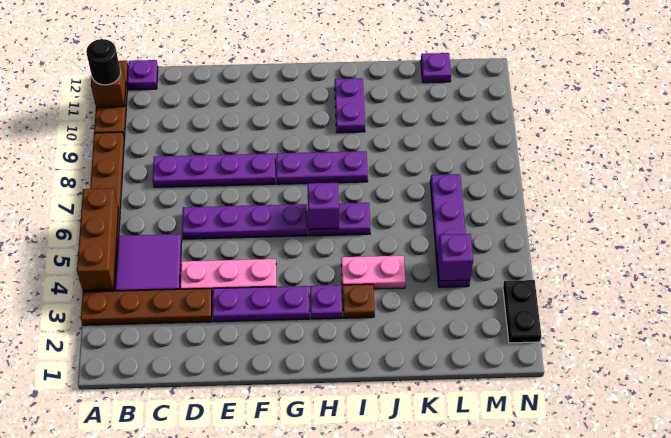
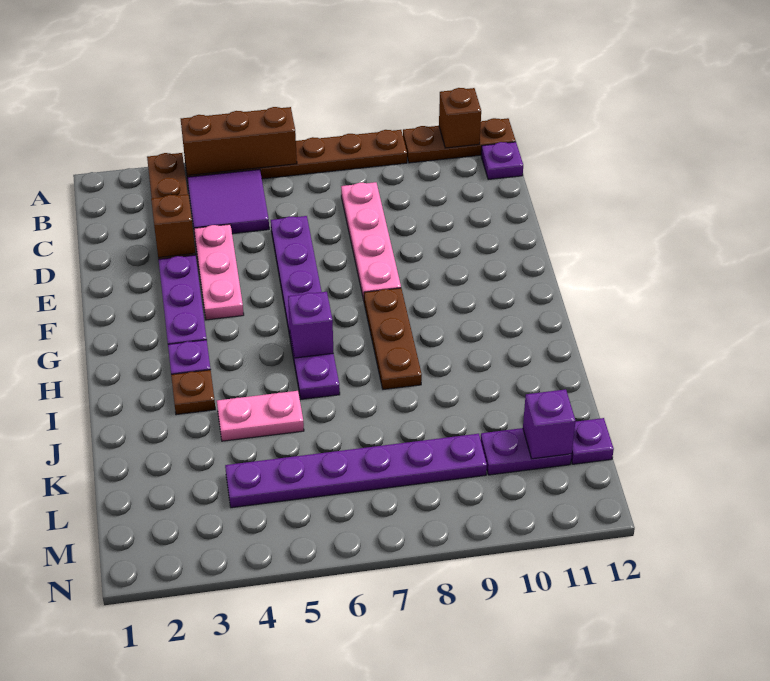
black 1x1 round brick [86,39,121,85] -> none
purple 1x4 plate [153,153,275,187] -> pink 1x4 plate [341,182,401,300]
none -> brown 1x1 brick [151,194,195,258]
purple 1x3 plate [276,151,368,184] -> brown 1x3 plate [364,288,422,390]
pink 1x2 plate [341,256,406,289] -> pink 1x2 plate turned to [217,391,304,441]
purple 1x2 plate [335,78,365,133] -> purple 1x2 plate moved to [481,428,572,475]
purple 1x4 plate [430,174,470,287] -> purple 1x6 plate [225,434,487,508]
purple 1x1 brick [437,234,473,281] -> purple 1x1 brick moved to [523,389,576,459]
black 1x2 plate [503,280,541,343] -> none

